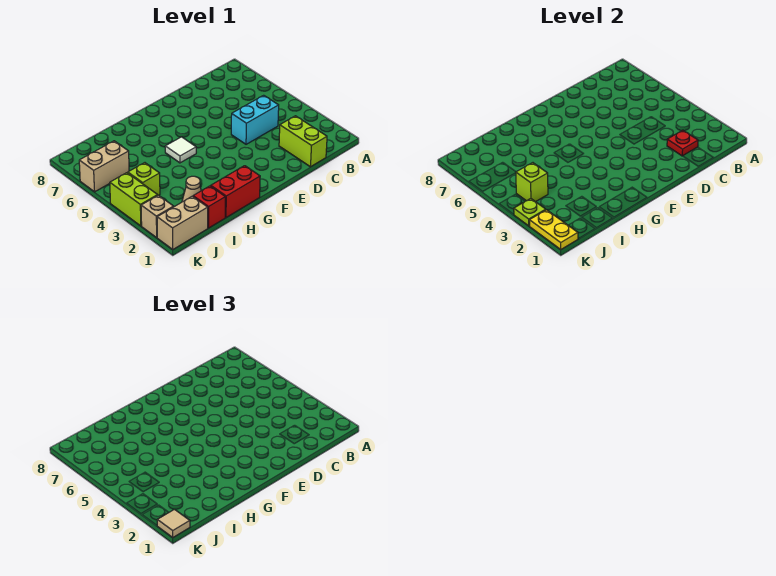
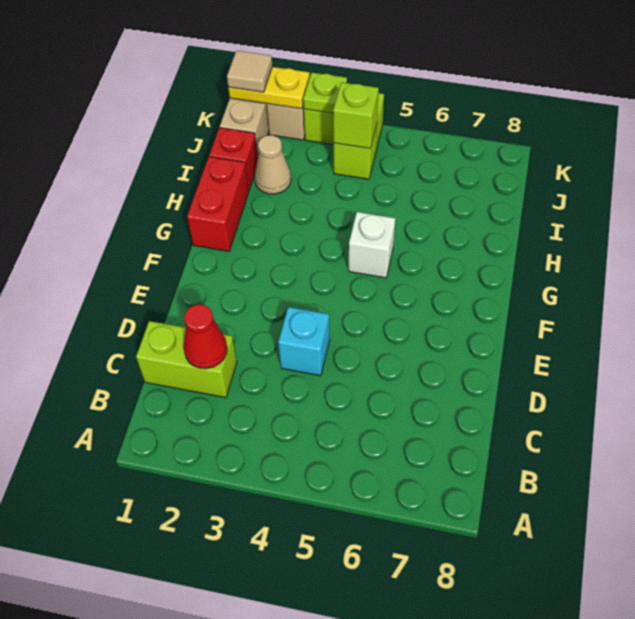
red 1x1 plate [667,130,698,156] -> red 1x1 cone [183,305,227,369]
cyan 1x2 brick [231,95,279,144] -> cyan 1x1 brick [278,307,330,376]
white 1x1 tile [165,137,196,163] -> white 1x1 brick [349,212,395,278]
tan 1x2 brick [79,141,129,192] -> none

